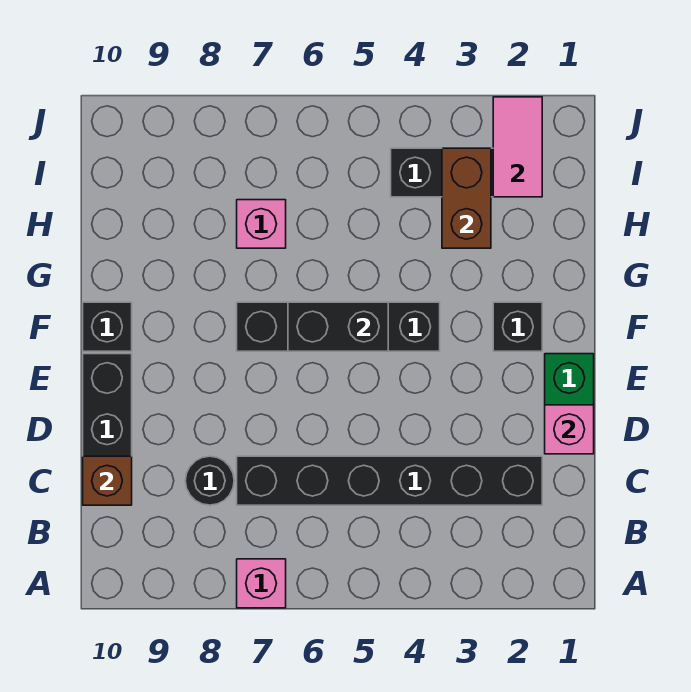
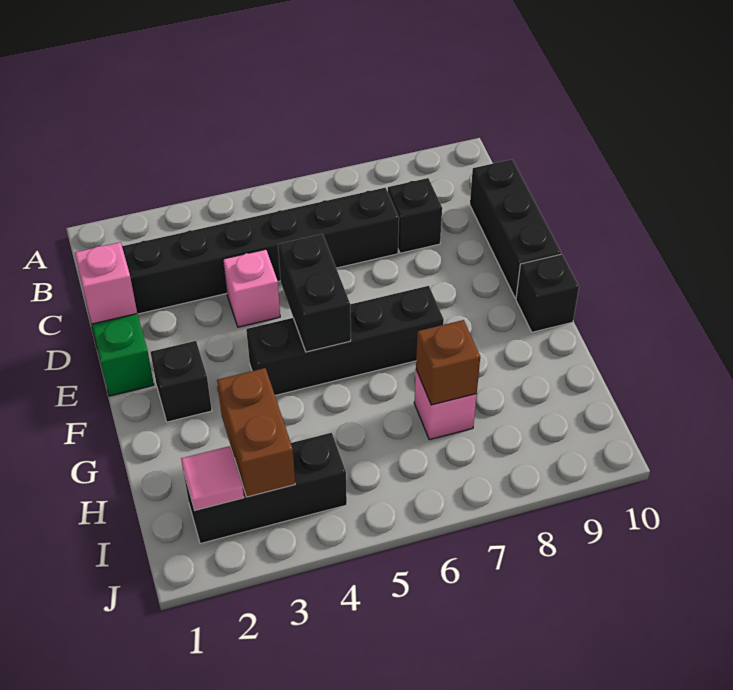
pink 1x1 brick [237,559,286,608] -> pink 1x1 brick moved to [223,249,280,327]
black 1x1 round brick [185,456,234,505] -> black 1x1 brick [388,178,442,253]
brown 1x1 brick [83,456,132,505] -> brown 1x1 brick moved to [416,320,480,405]
black 1x2 brick [288,302,388,351] -> black 1x2 brick turned to [278,234,351,352]
pink 1x2 tile [493,97,542,197] -> pink 1x1 tile [181,446,244,511]

